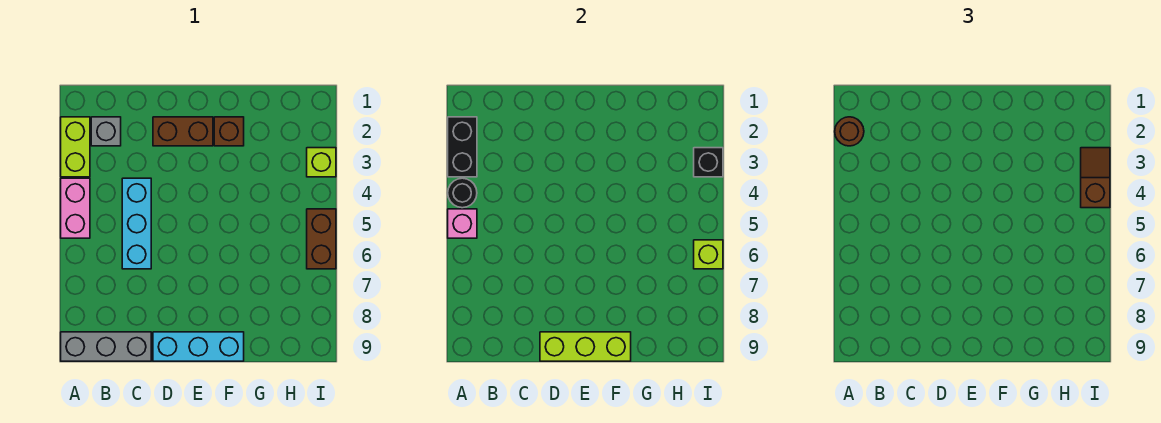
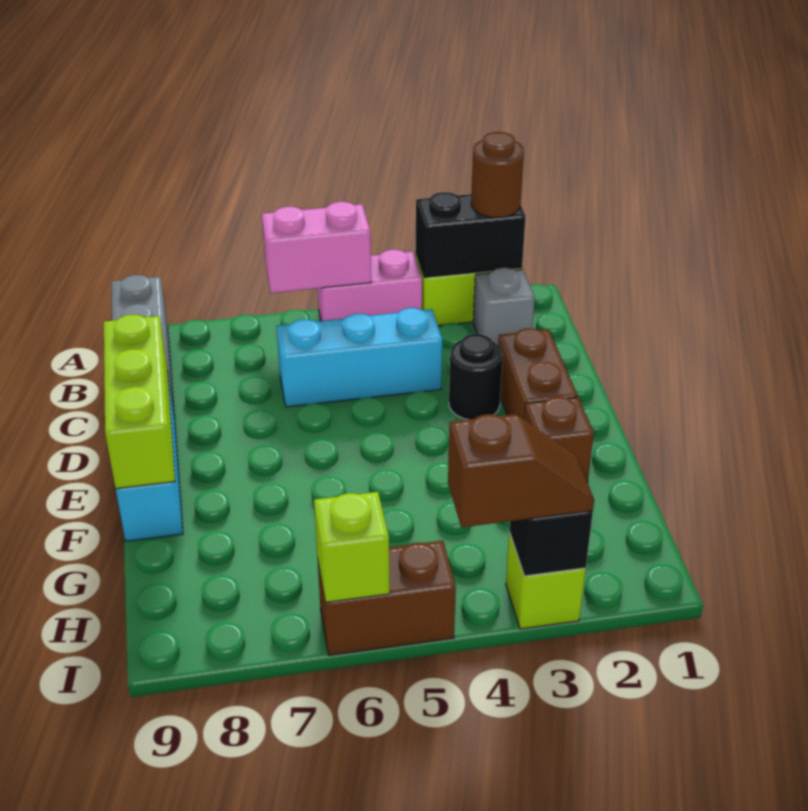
black 1x1 round brick [448,178,477,208] -> black 1x1 round brick moved to [449,334,503,420]
pink 1x1 brick [448,209,477,238] -> pink 1x2 brick [262,202,371,293]

